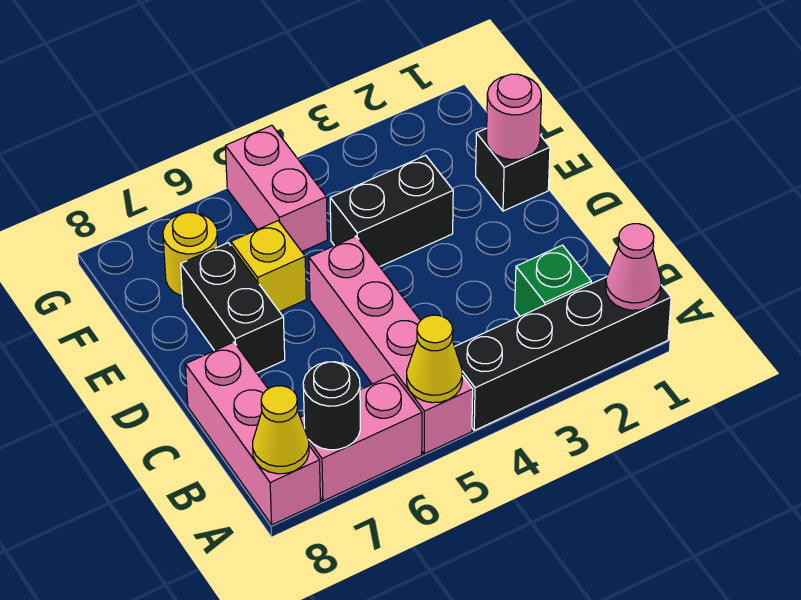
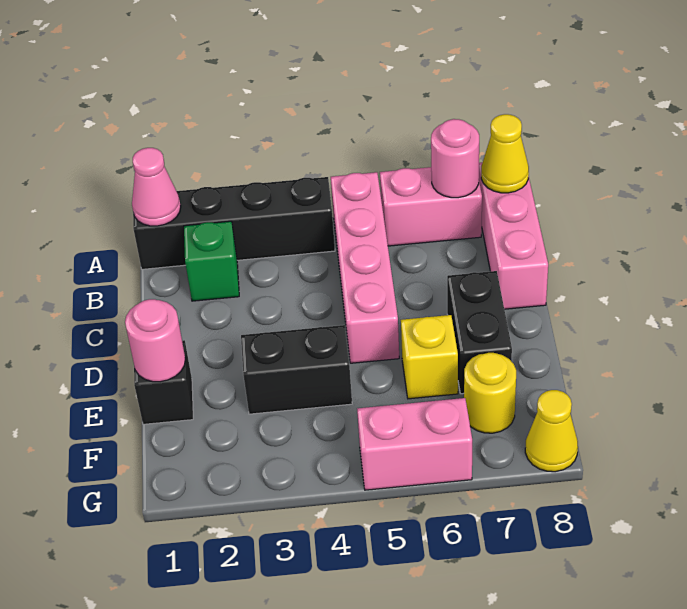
yellow 1x1 cone [407,315,462,403] -> yellow 1x1 cone moved to [525,390,578,472]
black 1x1 round brick [303,362,360,450] -> pink 1x1 round brick [431,119,479,198]
pink 1x2 brick [225,125,327,251] -> pink 1x2 brick turned to [357,398,472,490]

